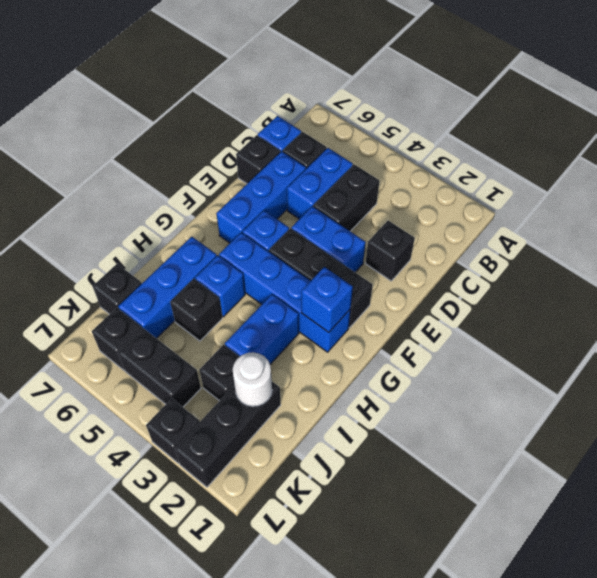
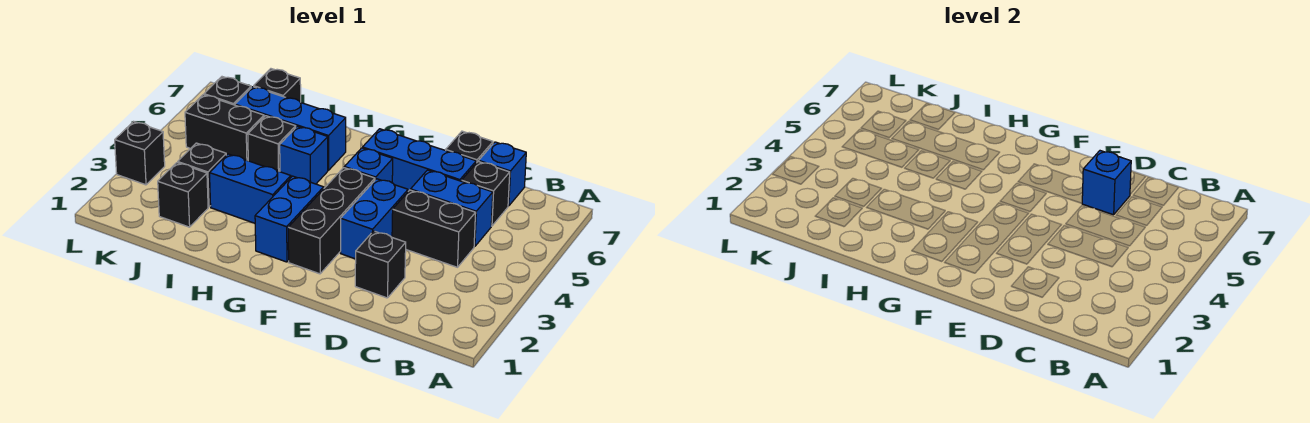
blue 1x4 brick [219,233,351,352] -> blue 1x2 brick [255,176,324,262]
blue 1x1 brick [301,267,353,332] -> blue 1x1 brick moved to [1082,151,1131,215]
black 1x3 brick [175,382,281,487] -> black 1x1 brick [158,163,208,227]
white 1x1 round brick [233,352,272,406] -> none
black 1x2 brick [118,328,201,407] -> black 1x2 brick turned to [185,95,264,161]

